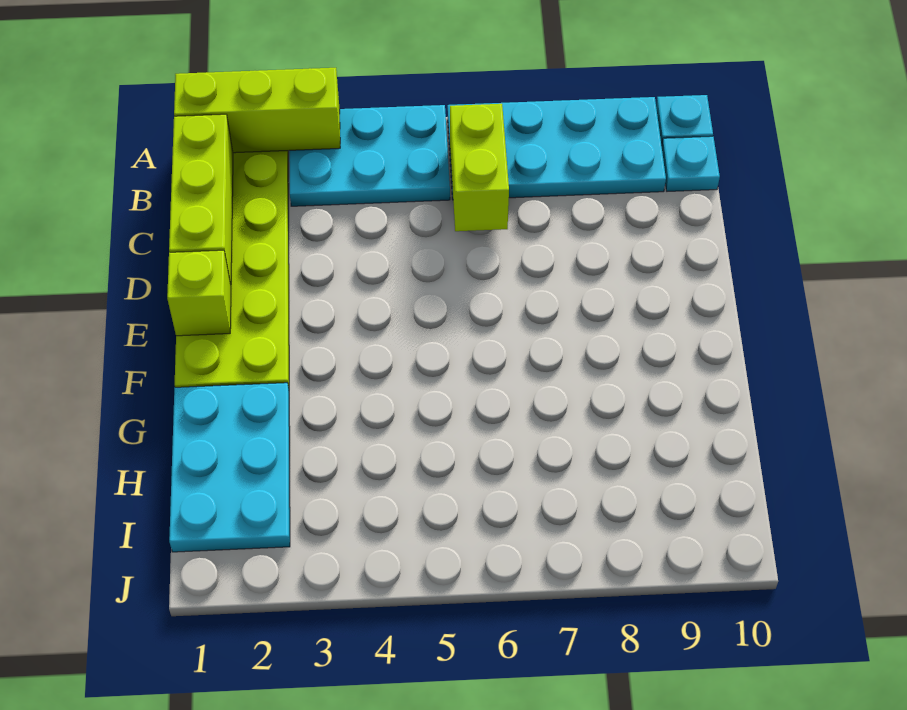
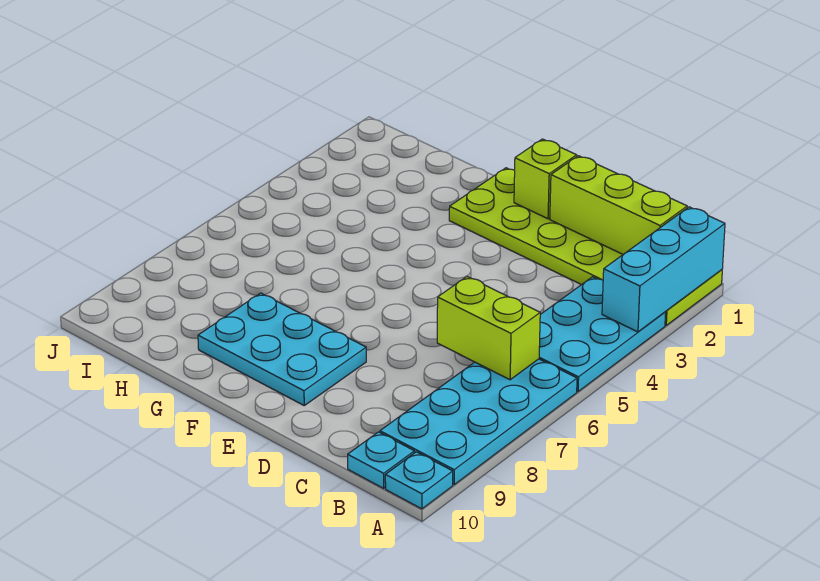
lime 1x3 brick [174,68,340,153] -> cyan 1x3 brick [602,207,725,332]
cyan 2x3 plate [169,383,290,552] -> cyan 2x3 plate moved to [198,293,366,405]

